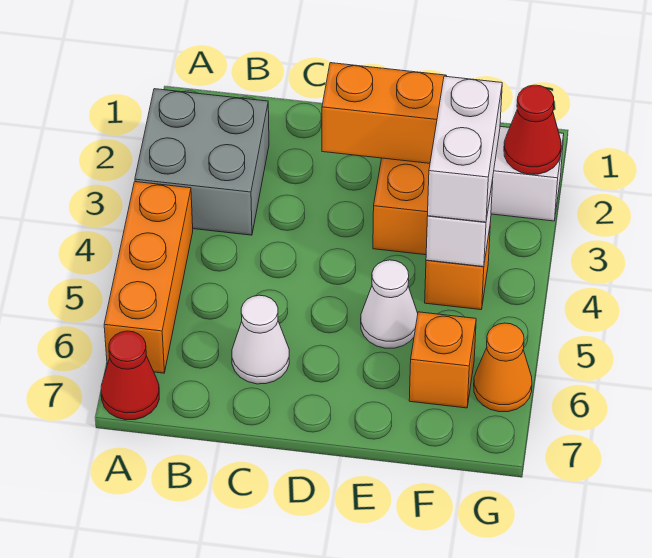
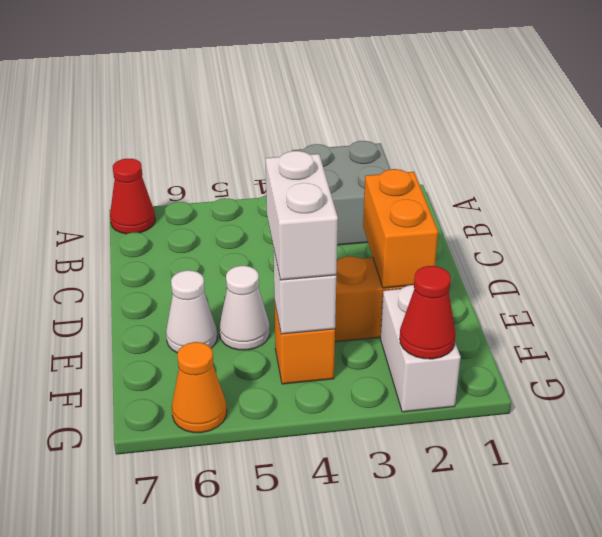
orange 1x3 brick [104,182,193,373] -> none
white 1x1 cone [232,295,289,384] -> white 1x1 cone moved to [166,270,217,353]
white 1x2 brick [428,76,502,222] -> white 1x2 brick turned to [266,151,338,280]
orange 1x1 brick [409,312,476,408] -> none

